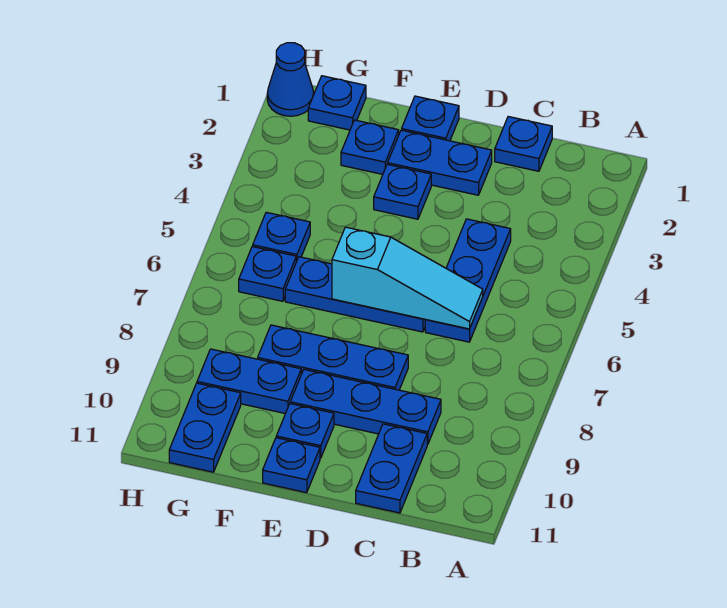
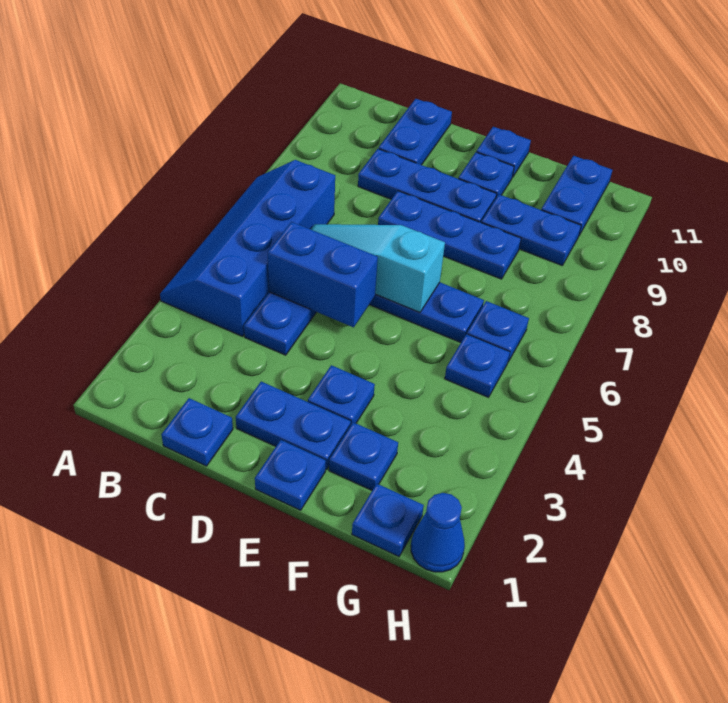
none -> blue 2x4 slope [160,160,335,336]
none -> blue 1x2 brick [268,222,378,327]

